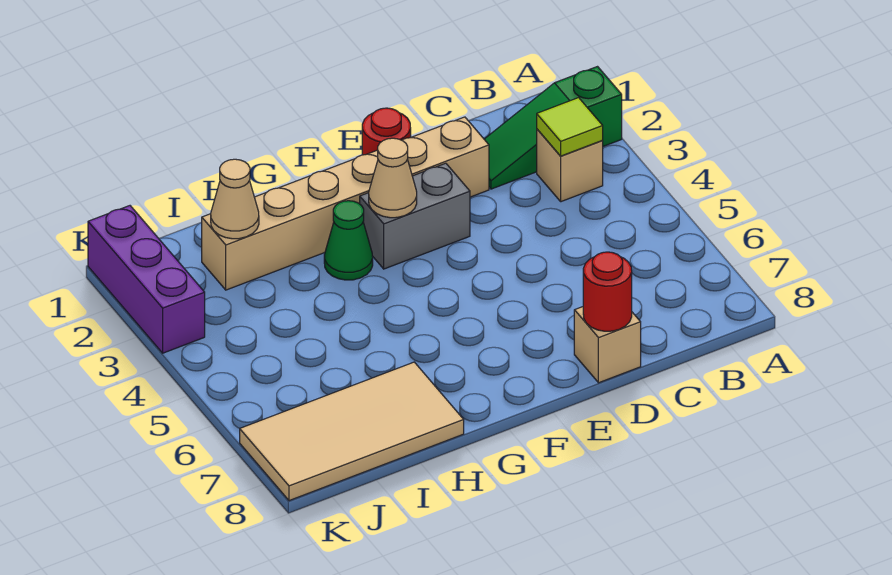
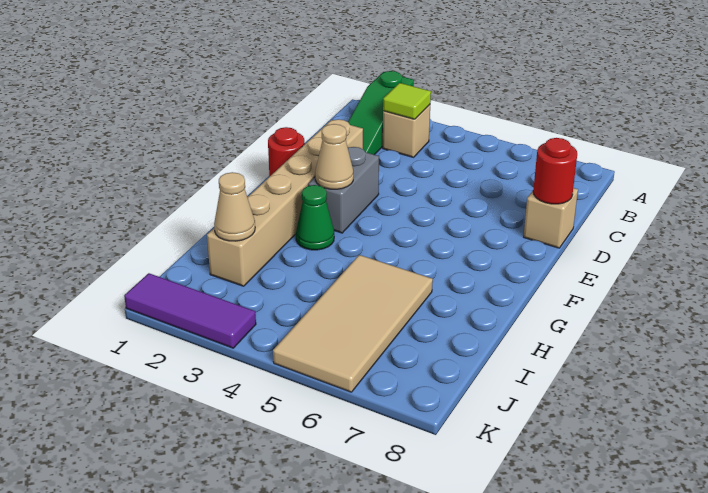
tan 2x4 tile [240,362,464,501] -> tan 2x4 tile moved to [273,255,433,392]
purple 1x3 brick [88,206,205,353] -> purple 1x3 tile [124,273,256,348]

